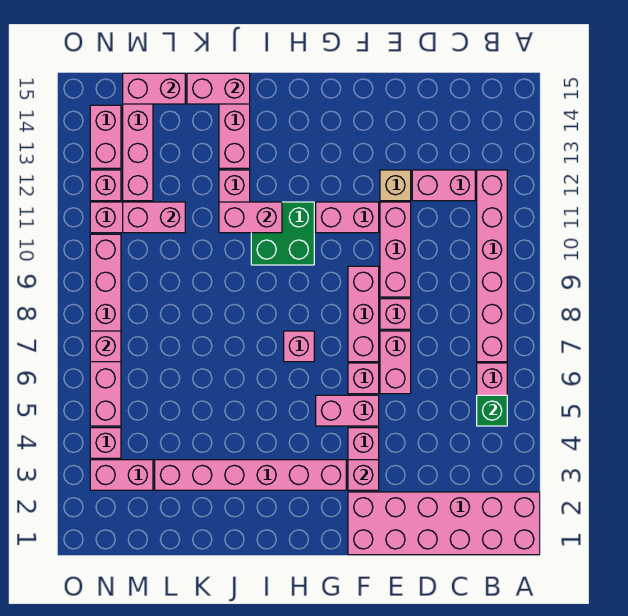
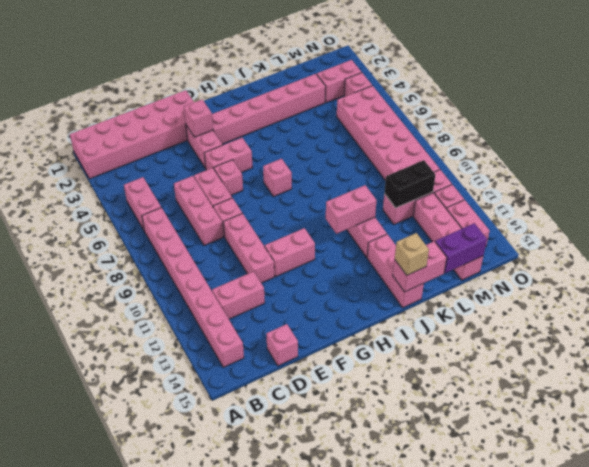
green 1x1 brick [477,395,507,426] -> none
pink 1x6 brick [477,170,507,362] -> pink 1x8 brick [142,208,244,367]
tan 1x1 brick [380,170,411,201] -> tan 1x1 brick moved to [395,233,429,275]
pink 1x3 brick [348,266,379,362] -> pink 1x3 brick moved to [174,176,223,245]
green 2x2 brick [251,202,314,265] -> none
pink 1x2 brick [123,202,185,233] -> black 1x2 brick [384,160,435,208]
pink 1x2 brick [123,73,185,104] -> purple 1x2 brick [435,223,487,273]
pink 1x6 brick [90,234,121,426] -> pink 2x6 brick [337,86,440,181]
pink 1x1 brick [90,331,121,362] -> pink 1x1 brick moved to [266,324,298,366]

